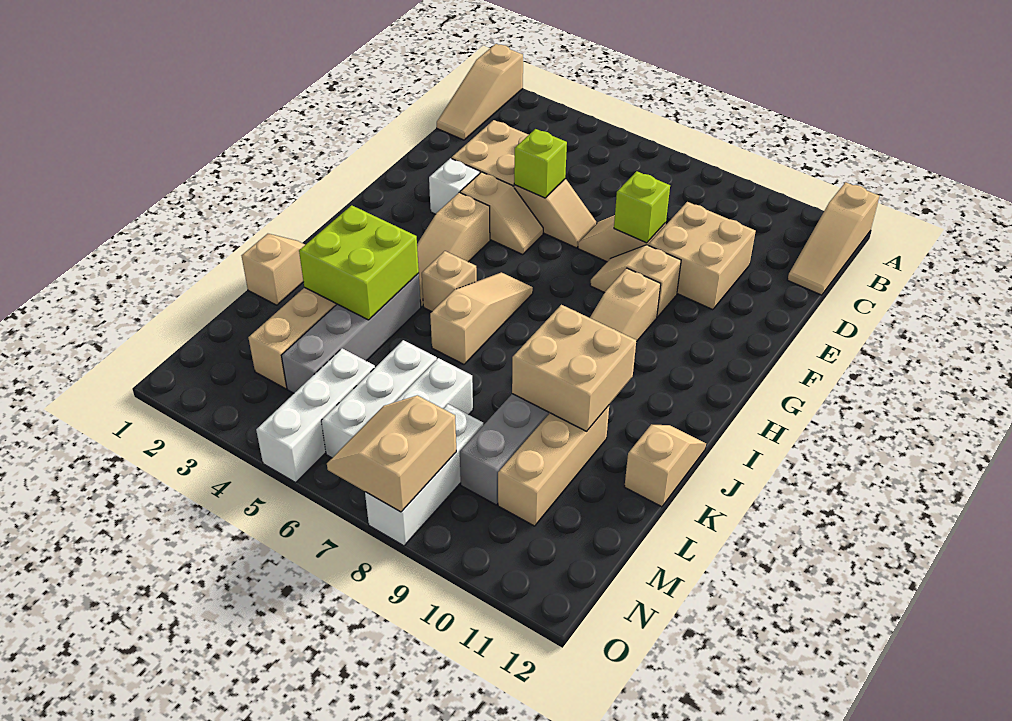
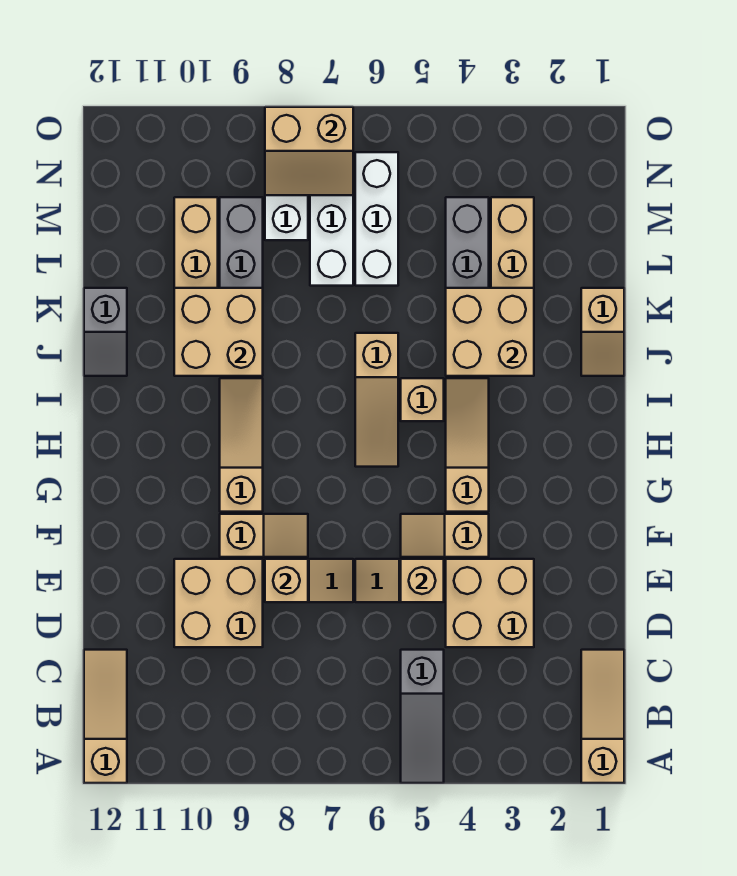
none -> grey 1x3 slope [401,650,444,783]
lime 1x1 brick [514,129,567,198] -> tan 1x1 brick [401,559,444,602]
lime 1x1 brick [614,171,670,243] -> tan 1x1 brick [265,559,308,602]
white 1x1 brick [429,158,480,214] -> none
lime 2x2 brick [299,205,419,320] -> tan 2x2 brick [446,288,534,376]
tan 1x2 slope [625,425,706,507] -> grey 1x2 slope [84,288,127,376]
white 1x3 brick [256,348,375,483] -> none
tan 2x2 slope [327,395,456,512] -> tan 2x2 slope turned to [265,107,353,195]

